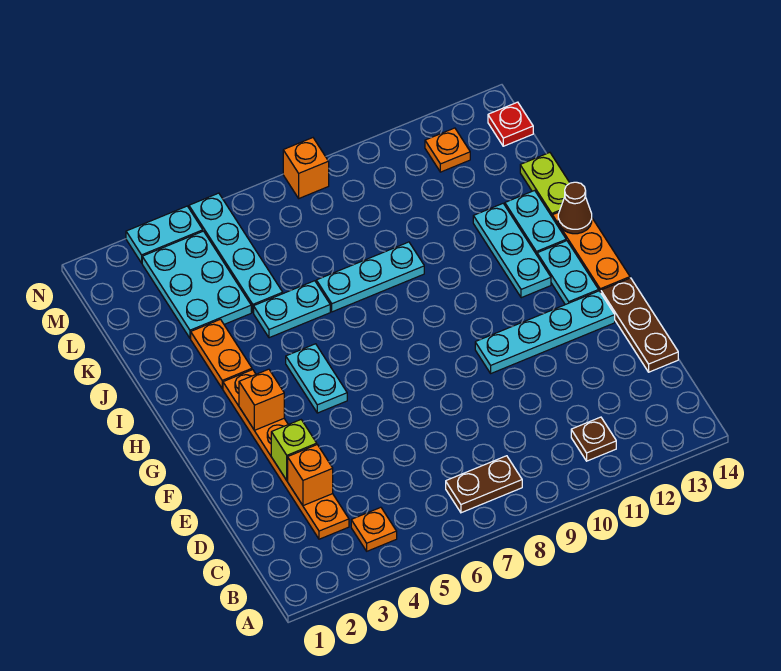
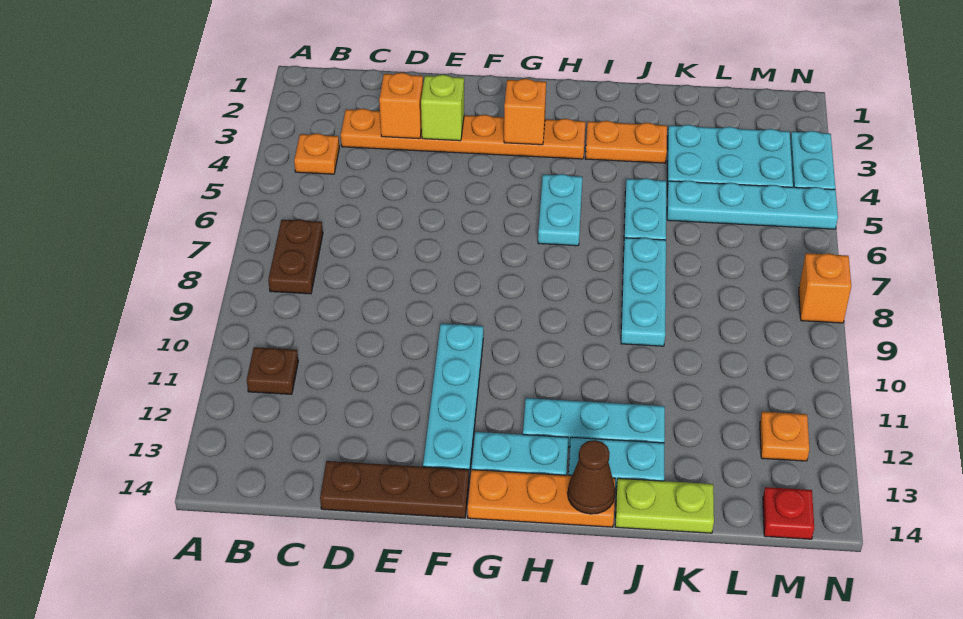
cyan 1x2 plate [286,344,347,413] -> cyan 1x2 plate turned to [538,174,582,246]

